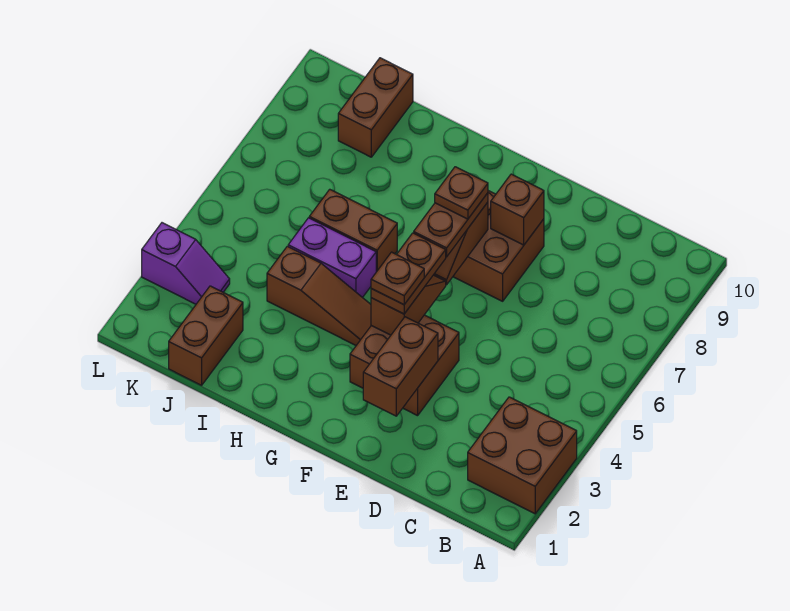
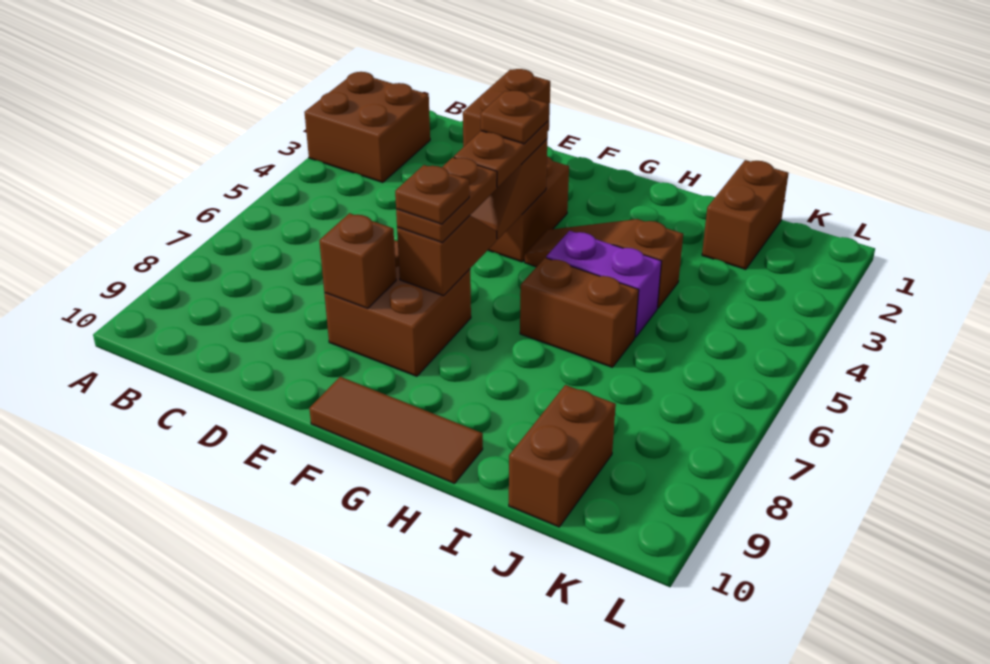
none -> brown 1x3 tile [309,377,483,484]
purple 1x2 slope [142,223,230,304] -> none

